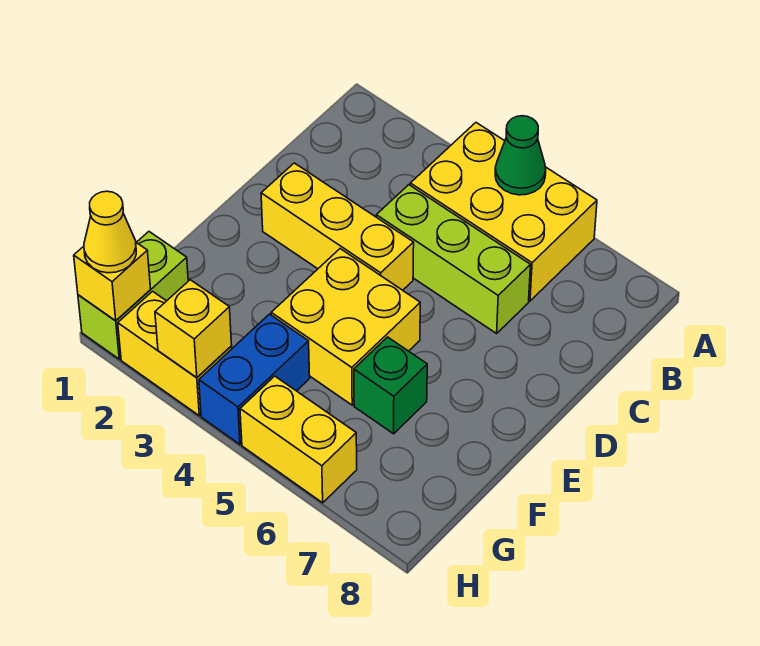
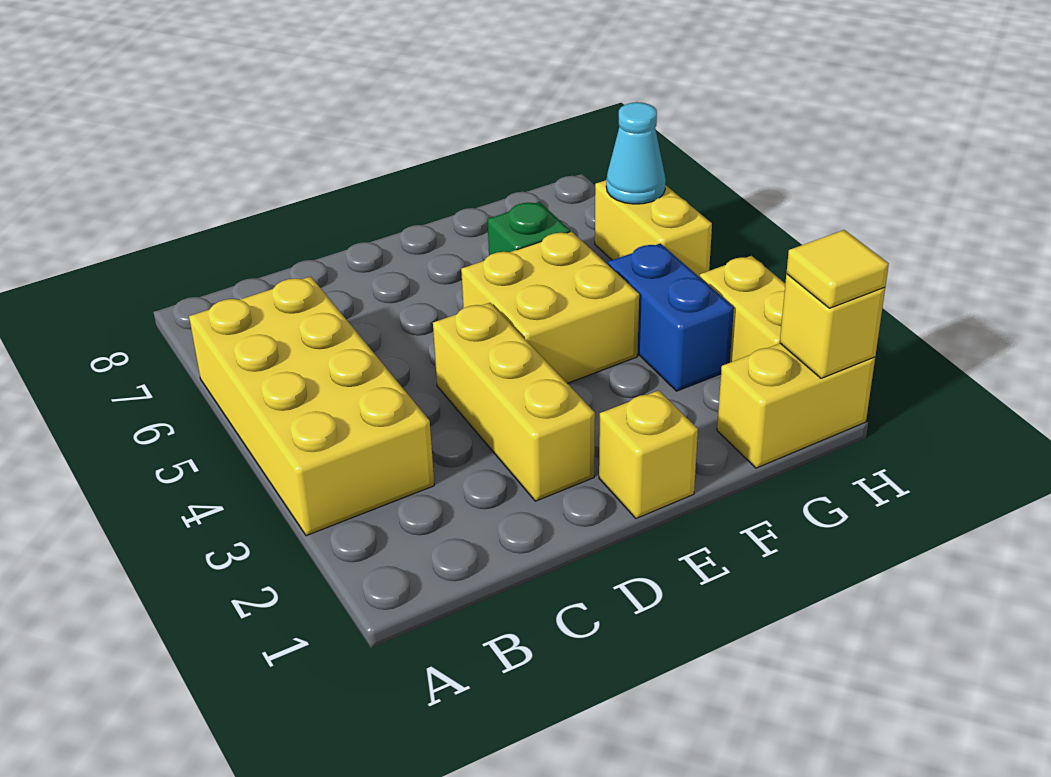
yellow 2x3 brick [410,123,597,301] -> yellow 2x4 brick [189,276,434,536]
green 1x1 cone [495,116,546,195] -> none
lime 1x3 brick [376,185,530,333] -> none
lime 1x2 brick [78,232,188,359] -> yellow 1x2 brick [717,343,875,468]
blue 1x2 brick [199,314,310,444] -> blue 1x2 brick turned to [608,243,734,391]
yellow 1x1 cone [84,191,136,273] -> yellow 1x1 tile [787,230,889,308]
yellow 1x1 brick [155,280,232,378] -> yellow 1x1 brick moved to [599,390,698,518]
none -> cyan 1x1 cone [606,102,666,204]

